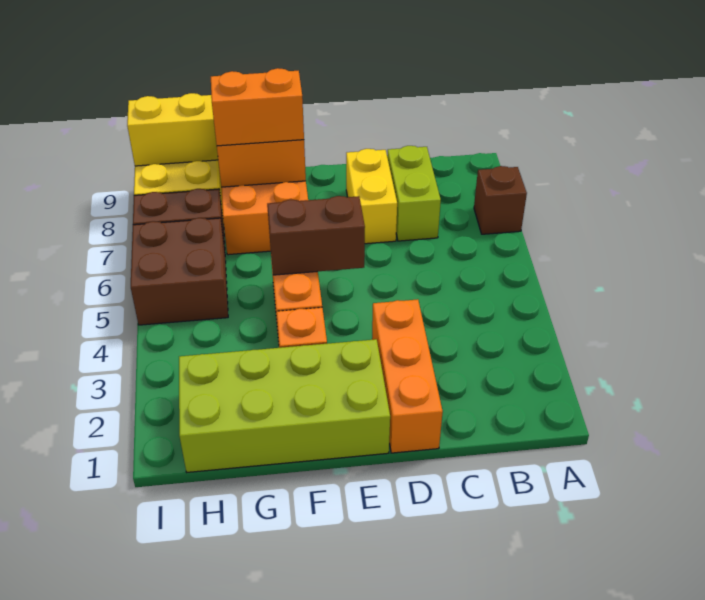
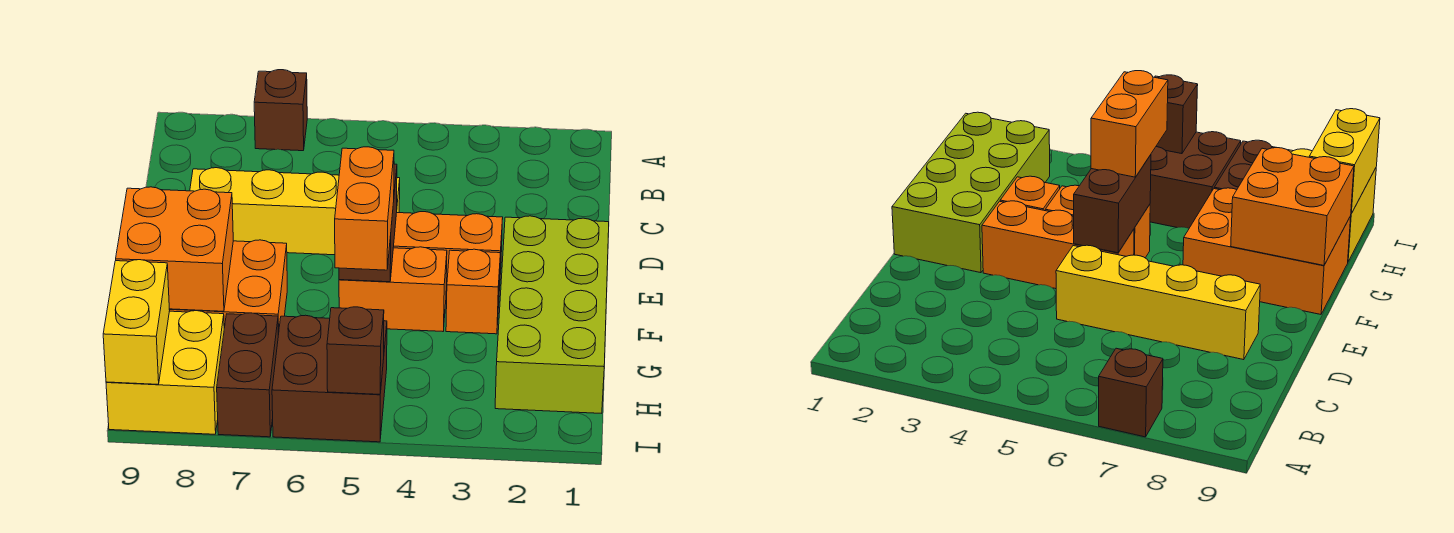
lime 1x2 brick [387,146,441,241] -> none
orange 1x3 brick [372,299,443,453] -> orange 1x3 brick moved to [393,212,503,295]
yellow 1x2 brick [346,149,397,244] -> yellow 1x4 brick [190,168,400,255]
orange 1x2 brick [211,68,304,146] -> orange 1x2 brick moved to [335,147,394,270]
none -> brown 1x1 brick [327,307,384,394]

